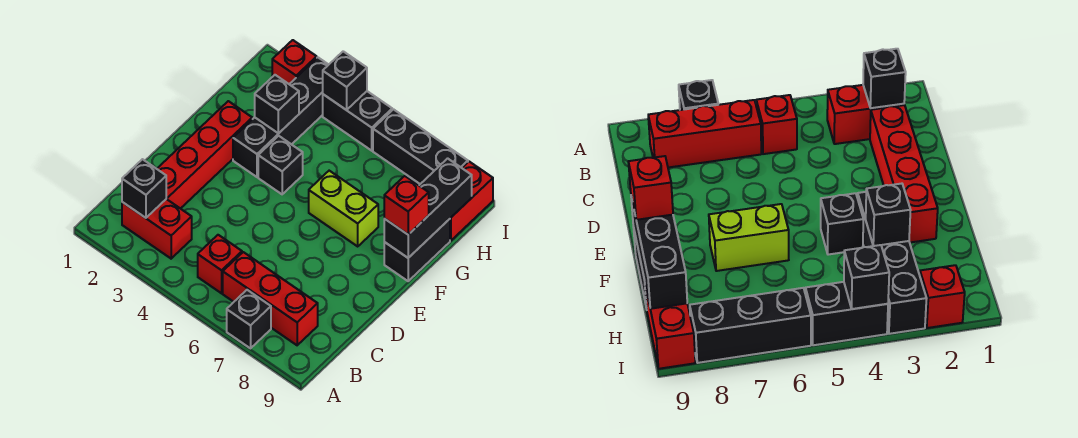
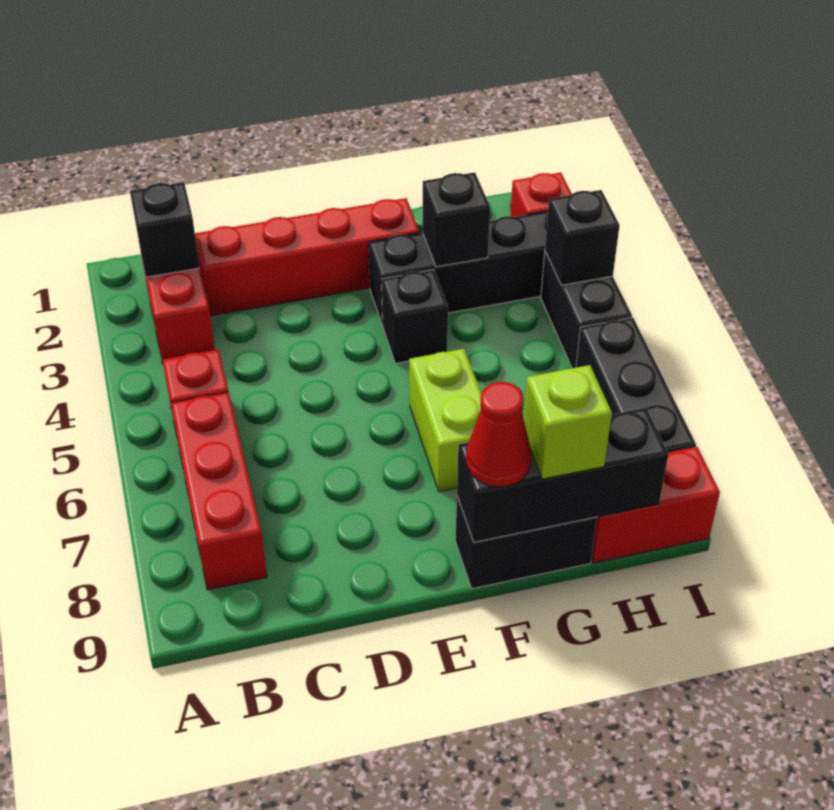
black 1x1 brick [227,290,271,348] -> none
red 1x1 brick [384,176,429,235] -> red 1x1 cone [466,382,532,487]
none -> lime 1x1 brick [524,365,612,479]

